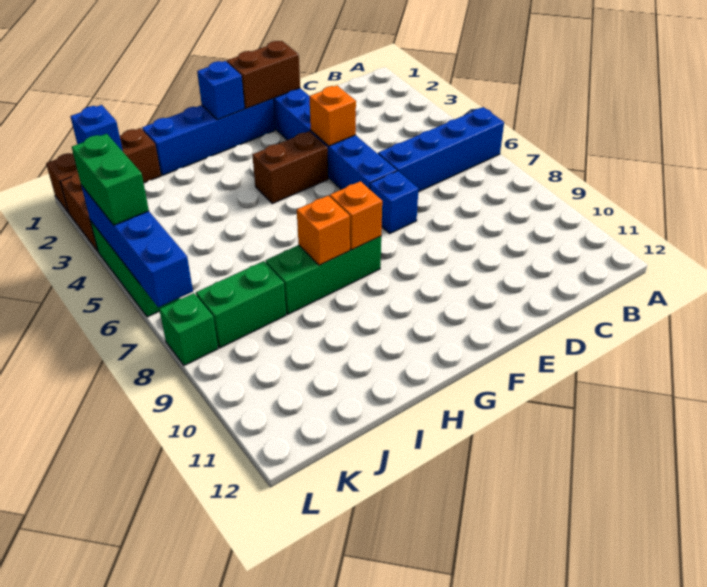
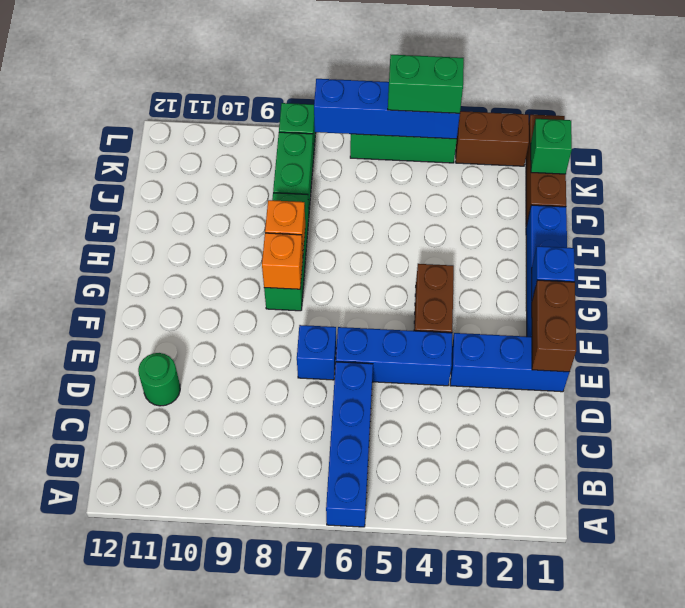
none -> green 1x1 round brick [138,353,180,406]
orange 1x1 brick [309,85,356,146] -> none
blue 1x1 brick [70,105,123,151] -> green 1x1 brick [531,119,572,174]

